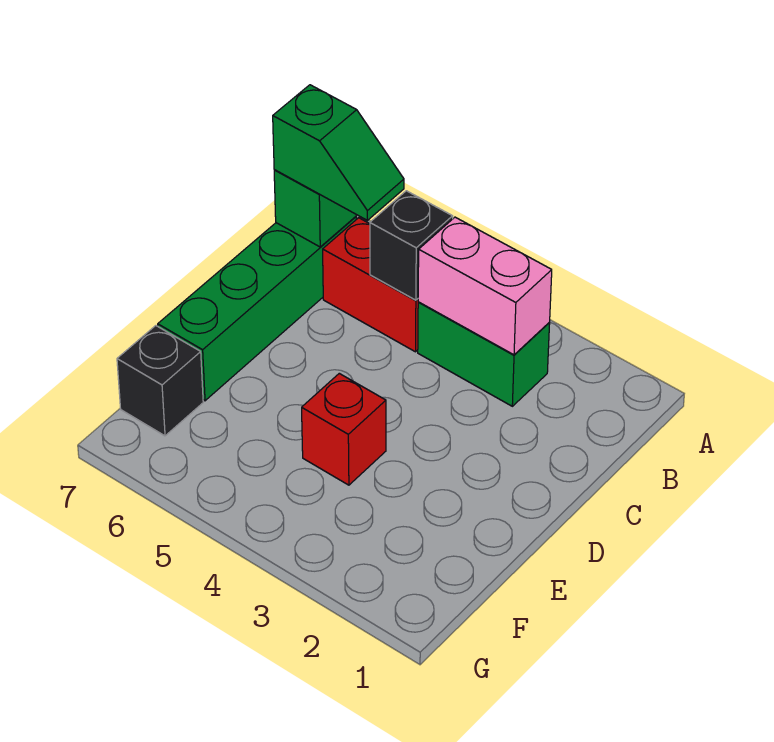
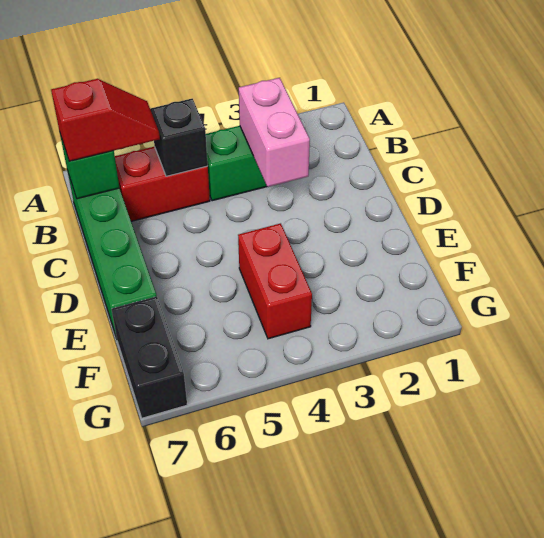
pink 1x2 brick [418,217,552,355] -> pink 1x2 brick turned to [239,78,310,187]
green 1x2 slope [273,85,404,220] -> red 1x2 slope [51,79,160,161]
red 1x1 brick [302,373,386,485] -> red 1x2 brick [238,223,312,339]
black 1x1 brick [117,326,203,436] -> black 1x2 brick [111,296,187,418]

